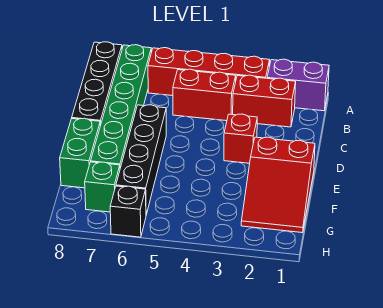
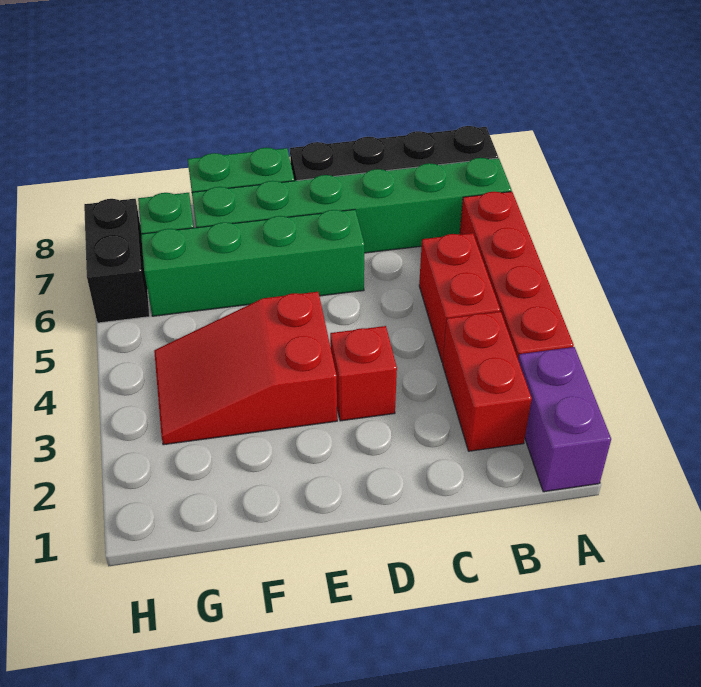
black 1x4 brick [116,105,166,215] -> green 1x4 brick [141,210,364,316]
red 2x3 slope [241,137,315,233] -> red 2x3 slope moved to [154,292,337,445]
black 1x1 brick [110,186,146,237] -> black 1x2 brick [84,199,150,323]

